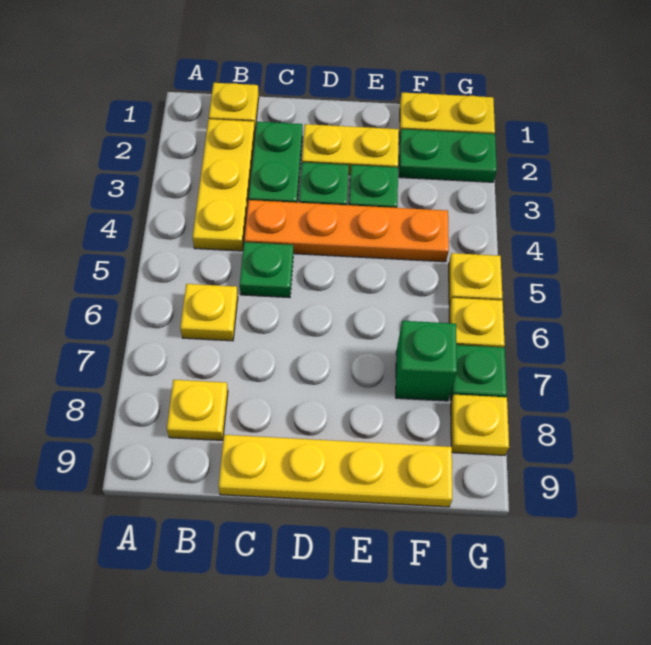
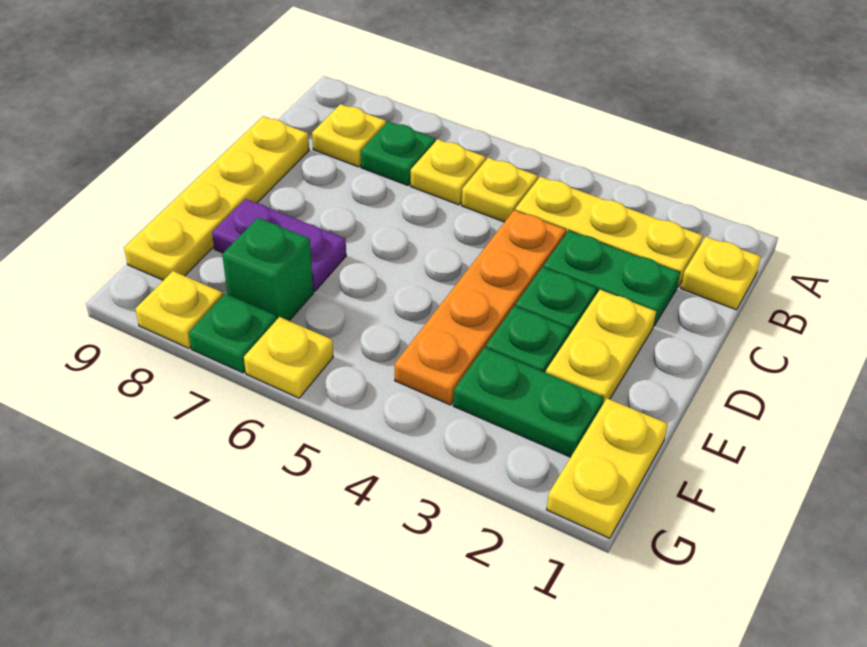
green 1x1 plate [240,242,293,298] -> green 1x1 plate moved to [361,122,435,185]
none -> purple 1x2 plate [212,199,346,291]
green 1x2 plate [399,129,497,182] -> green 1x2 plate turned to [453,348,604,457]
yellow 1x1 plate [449,253,502,306] -> yellow 1x1 plate moved to [462,158,538,222]

